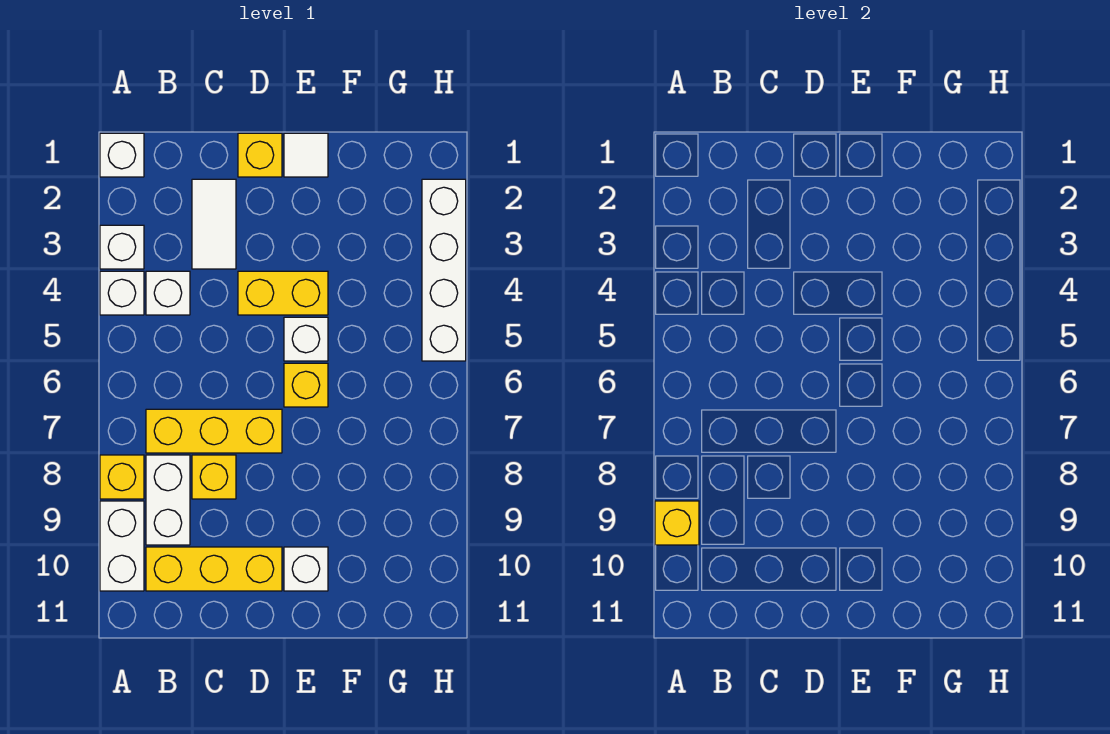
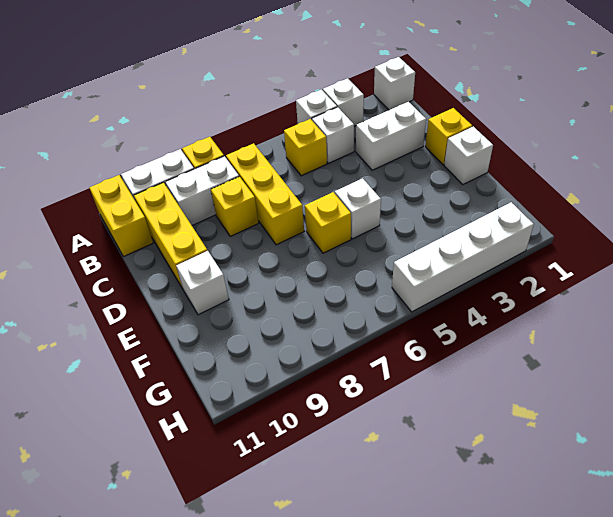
yellow 1x1 brick [655,501,699,545] -> yellow 1x1 brick moved to [284,119,327,176]
white 1x2 tile [192,179,236,269] -> white 1x2 brick [356,102,426,170]
yellow 1x2 brick [238,271,328,315] -> yellow 1x2 brick moved to [90,175,153,257]
white 1x1 tile [284,133,328,177] -> white 1x1 brick [444,127,493,185]

